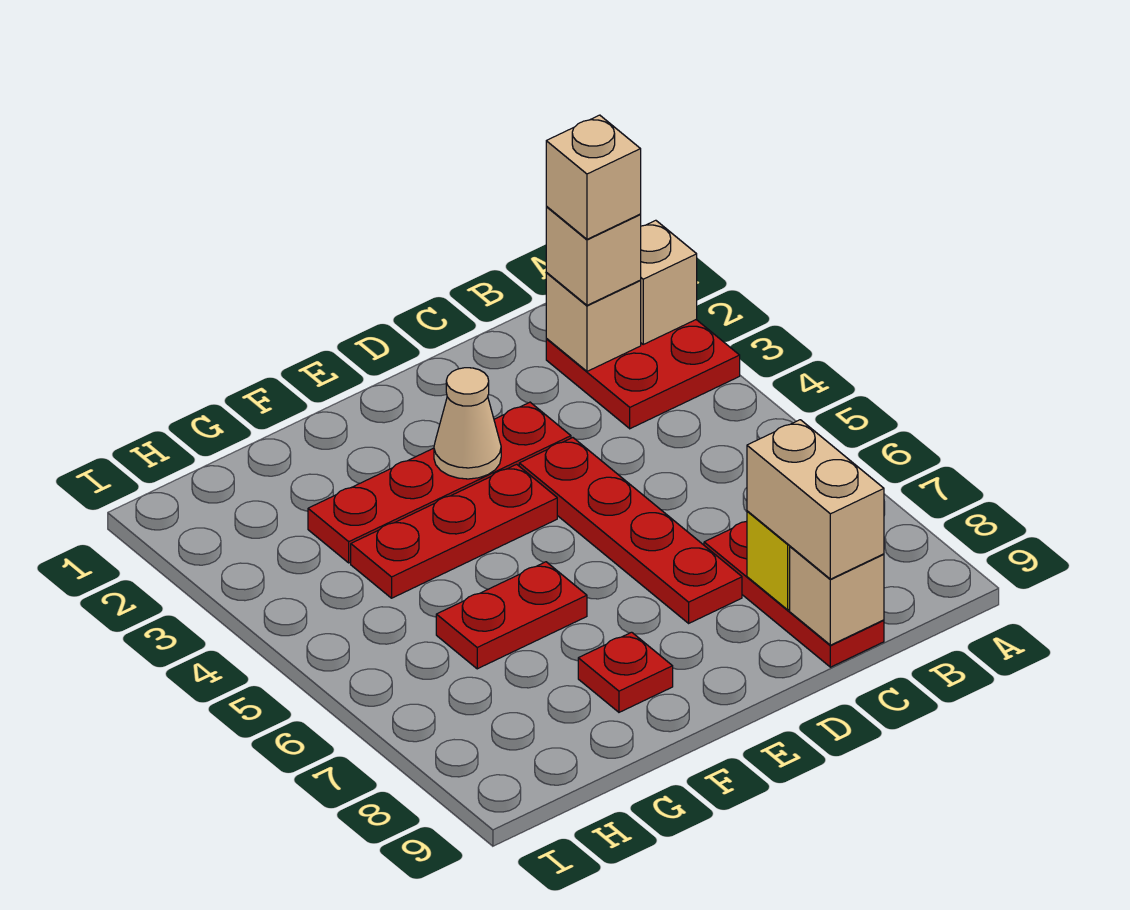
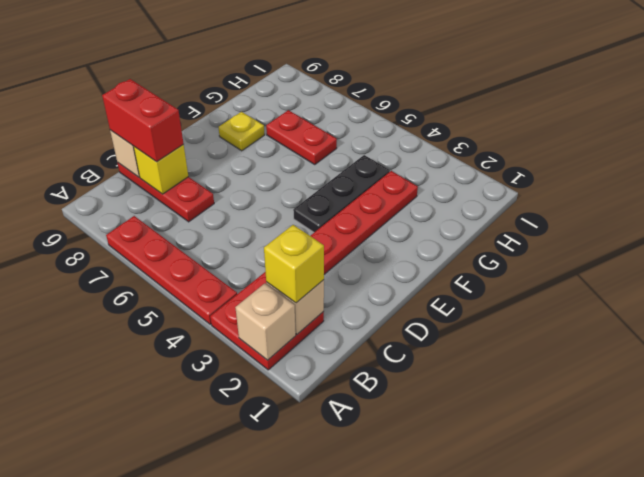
tan 1x1 brick [546,207,641,305] -> yellow 1x1 brick [264,225,324,303]
tan 1x1 brick [546,115,641,239] -> none
tan 1x2 brick [747,420,884,579] -> red 1x2 brick [102,79,184,162]
red 1x4 plate [519,438,742,623] -> red 1x4 plate moved to [106,216,237,324]
tan 1x1 cone [434,368,501,479] -> none
red 1x3 plate [351,464,557,598] -> black 1x3 plate [293,155,390,232]
red 1x2 plate [436,562,587,669] -> red 1x2 plate turned to [266,110,337,165]
red 1x1 plate [578,632,673,712] -> yellow 1x1 plate [219,112,265,151]

